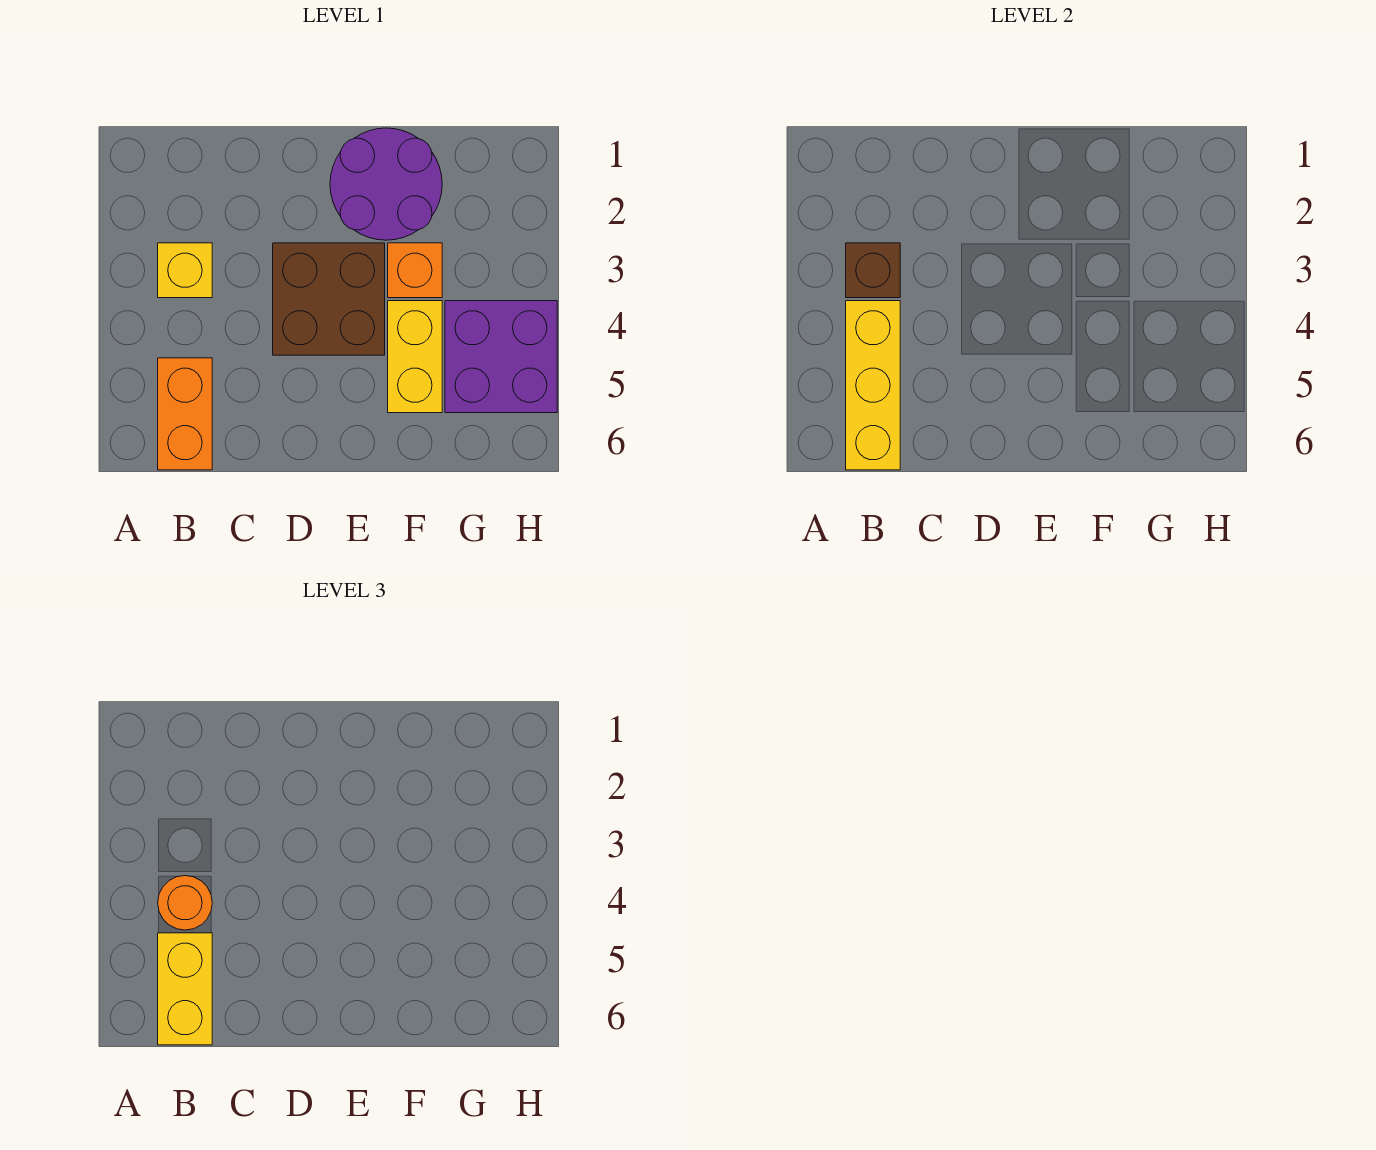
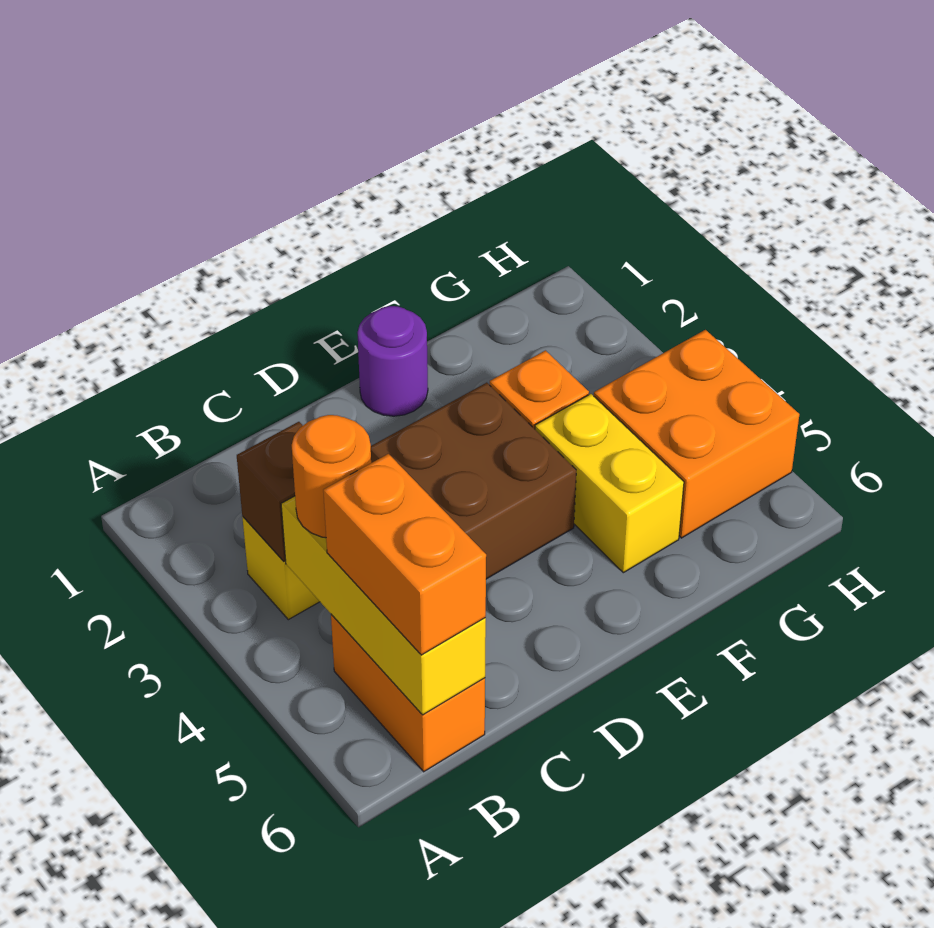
yellow 1x2 brick [158,933,212,1045] -> orange 1x2 brick [323,454,486,655]
purple 2x2 round brick [330,128,442,240] -> purple 1x1 round brick [357,306,428,416]
purple 2x2 brick [445,301,557,413] -> orange 2x2 brick [594,330,799,538]

